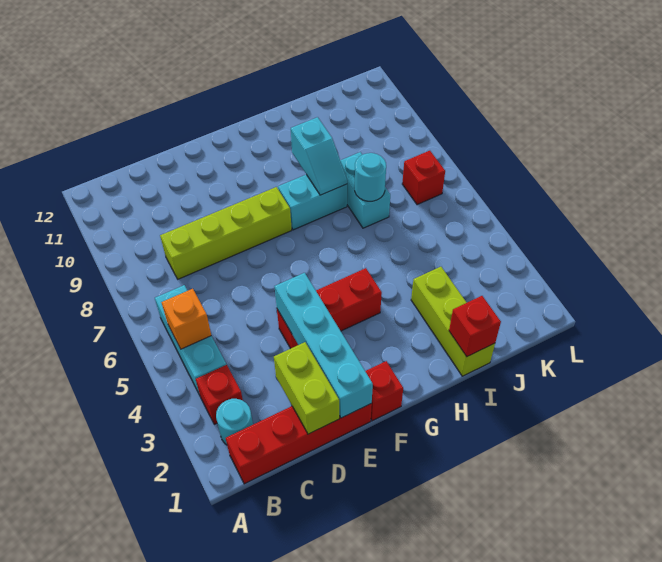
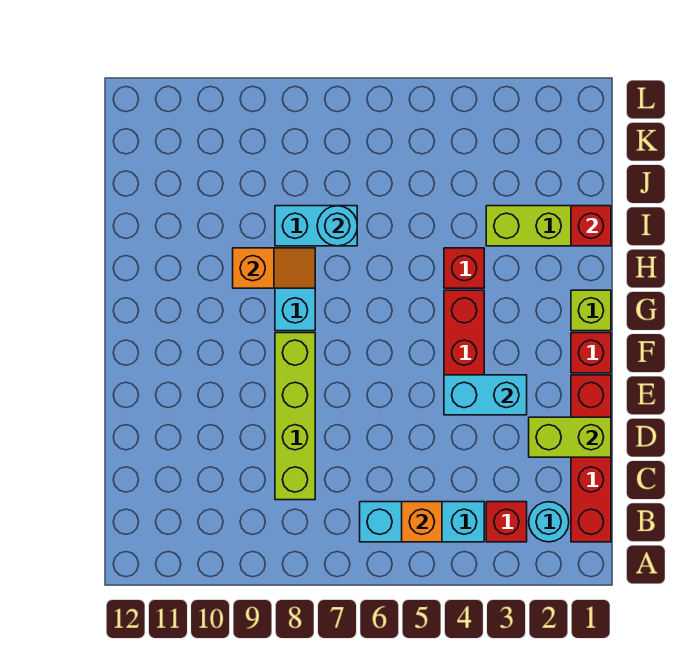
cyan 1x4 brick [274,273,373,418] -> cyan 1x2 brick [444,375,527,415]
none -> lime 1x1 brick [571,290,611,331]
cyan 1x2 slope [291,117,347,195] -> orange 1x2 slope [233,248,315,288]
red 1x1 brick [402,151,445,205] -> red 1x1 brick moved to [444,248,484,288]

